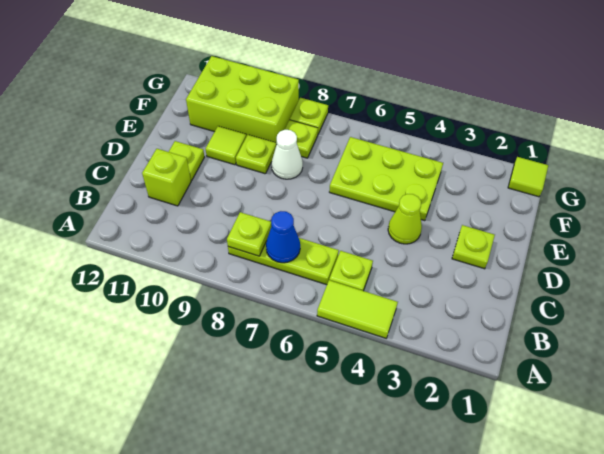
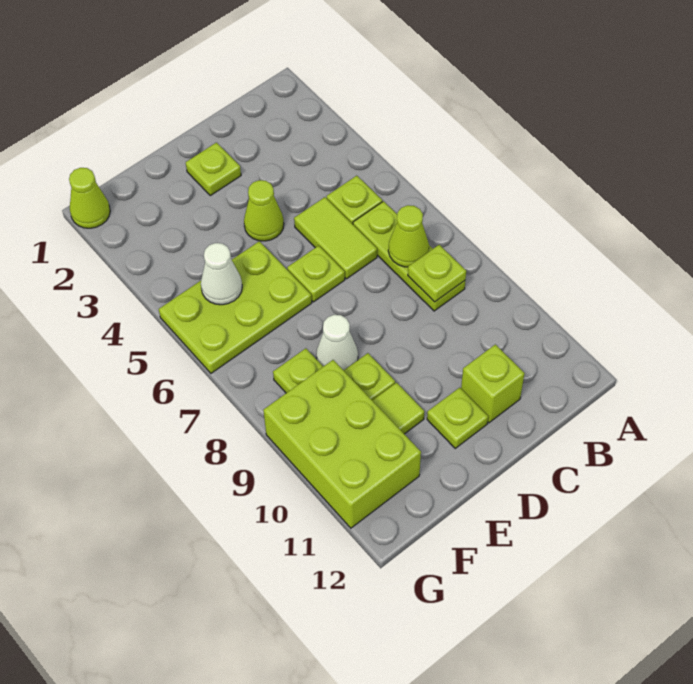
lime 1x2 tile [317,280,398,338] -> lime 1x2 tile moved to [294,197,377,279]
blue 1x1 cone [266,211,300,263] -> lime 1x1 cone [388,205,429,267]
lime 2x3 plate [329,137,443,221] -> lime 2x3 plate turned to [159,241,312,373]
none -> white 1x1 cone [201,243,242,305]
lime 1x1 tile [508,157,548,197] -> lime 1x1 cone [69,168,110,228]
lime 1x1 plate [290,98,328,134] -> lime 1x1 plate moved to [287,246,345,302]

